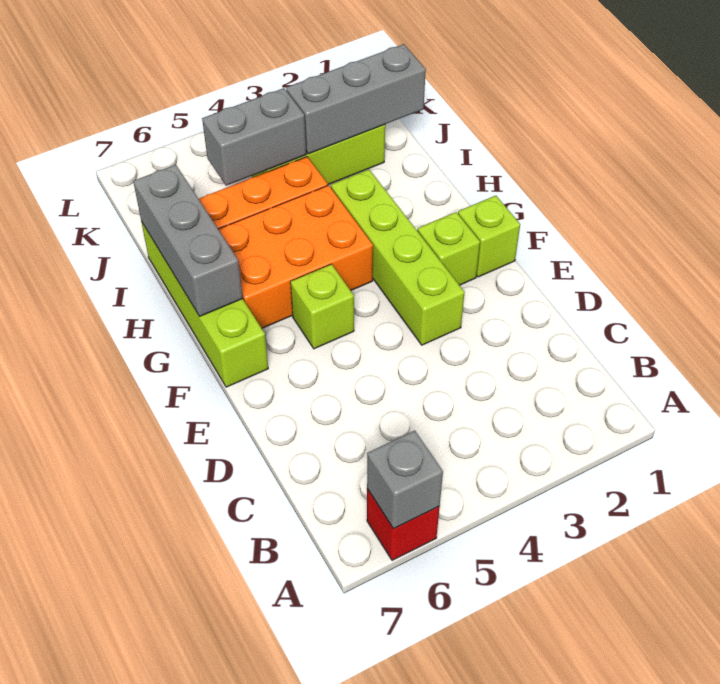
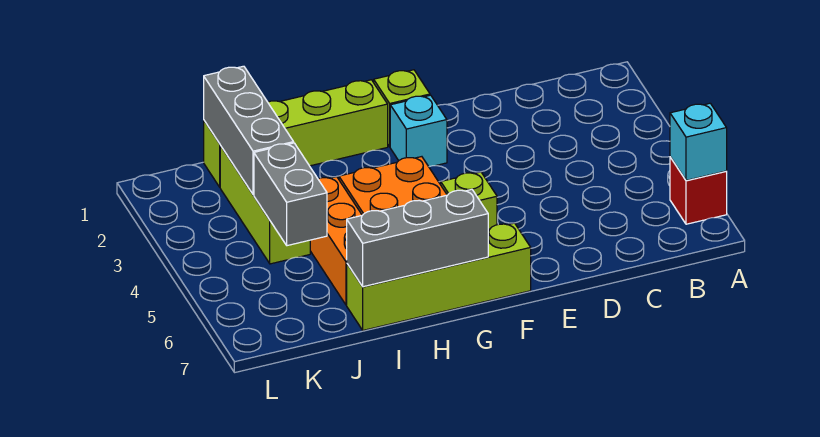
grey 1x1 brick [367,431,443,529] -> cyan 1x1 brick [670,103,727,180]
lime 1x4 brick [331,169,465,345] -> lime 1x4 brick moved to [204,80,388,187]
lime 1x1 brick [417,212,480,285] -> cyan 1x1 brick [390,95,447,167]

